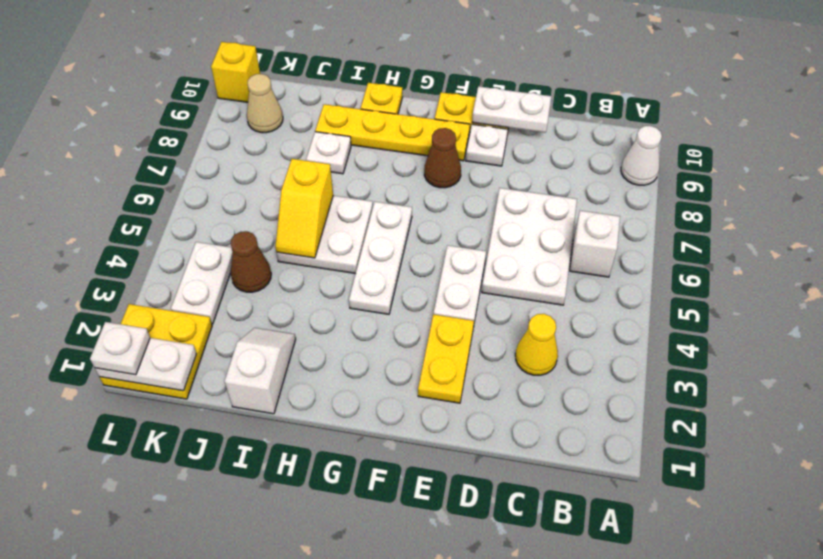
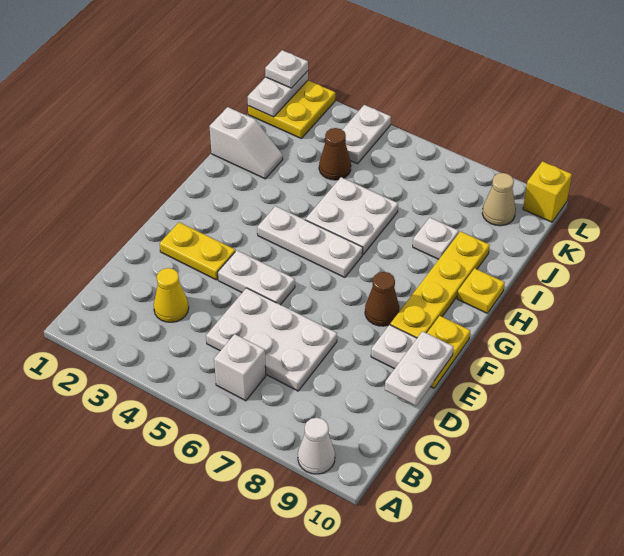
yellow 1x2 slope [275,159,333,258] -> none
white 1x2 plate [171,242,233,324] -> white 1x2 plate turned to [342,105,391,164]

